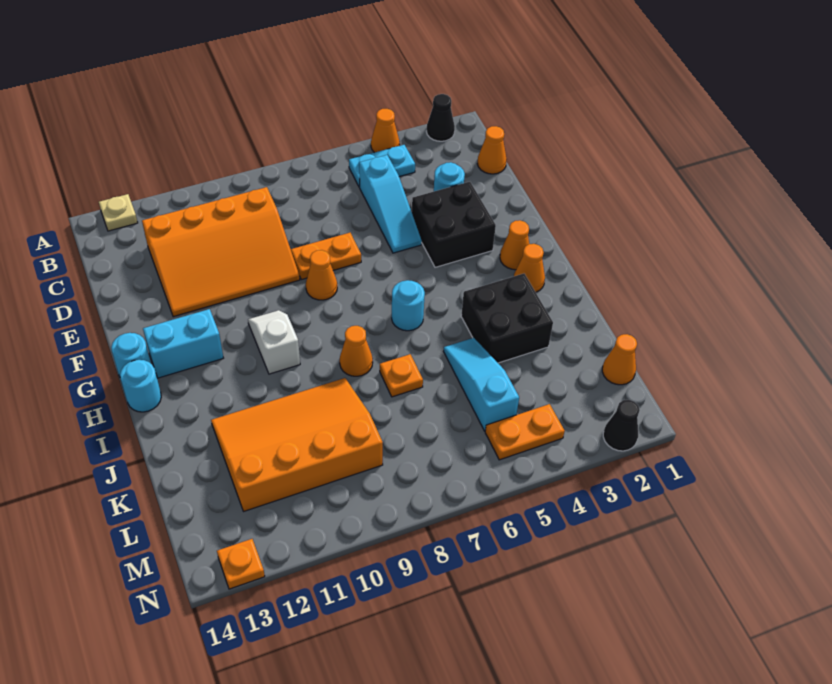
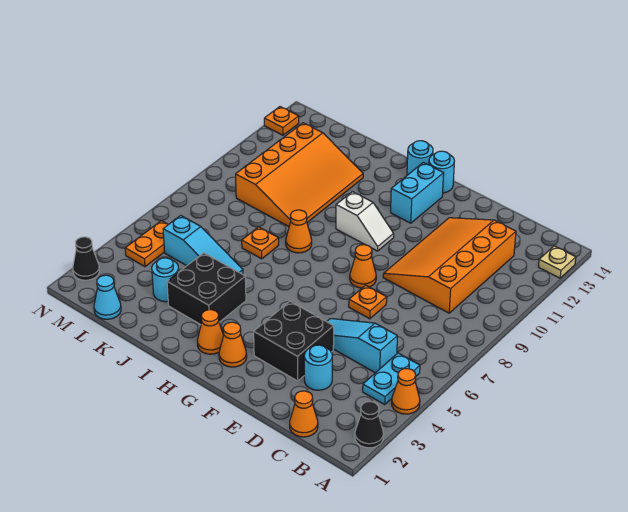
orange 1x2 plate [291,233,361,280] -> orange 1x1 plate [349,285,387,319]
cyan 1x1 round brick [392,280,425,331] -> cyan 1x1 round brick moved to [152,258,179,302]
orange 1x1 cone [602,334,637,385] -> cyan 1x1 cone [94,275,121,319]

